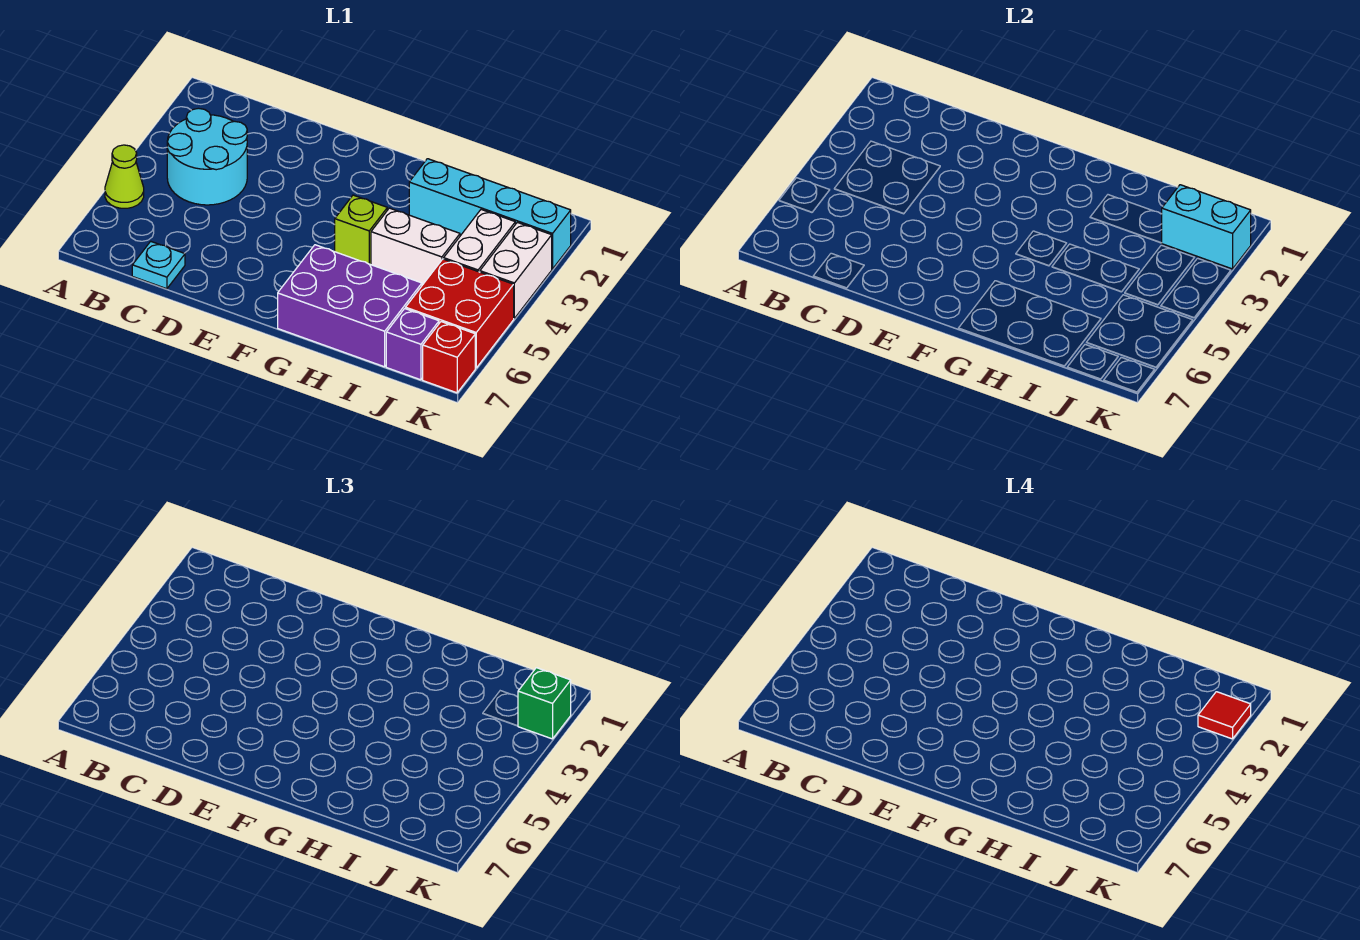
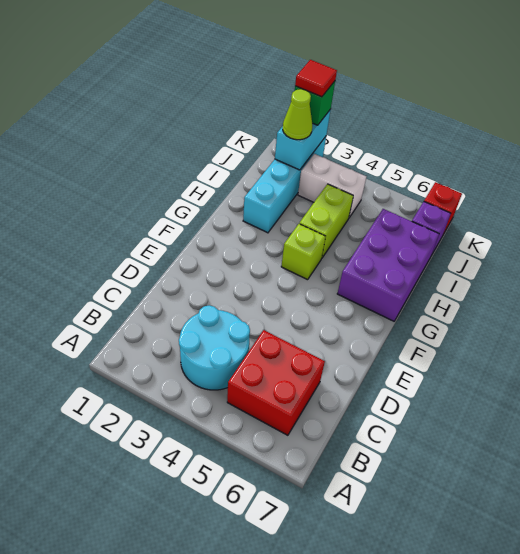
lime 1x1 cone [105,145,144,208] -> lime 1x1 cone moved to [283,89,312,140]
cyan 1x1 plate [132,241,185,289] -> none
white 1x2 brick [371,208,460,285] -> lime 1x2 brick [299,184,353,258]
red 2x2 brick [406,259,514,368] -> red 2x2 brick moved to [227,330,325,435]
white 1x2 brick [480,222,552,318] -> none

